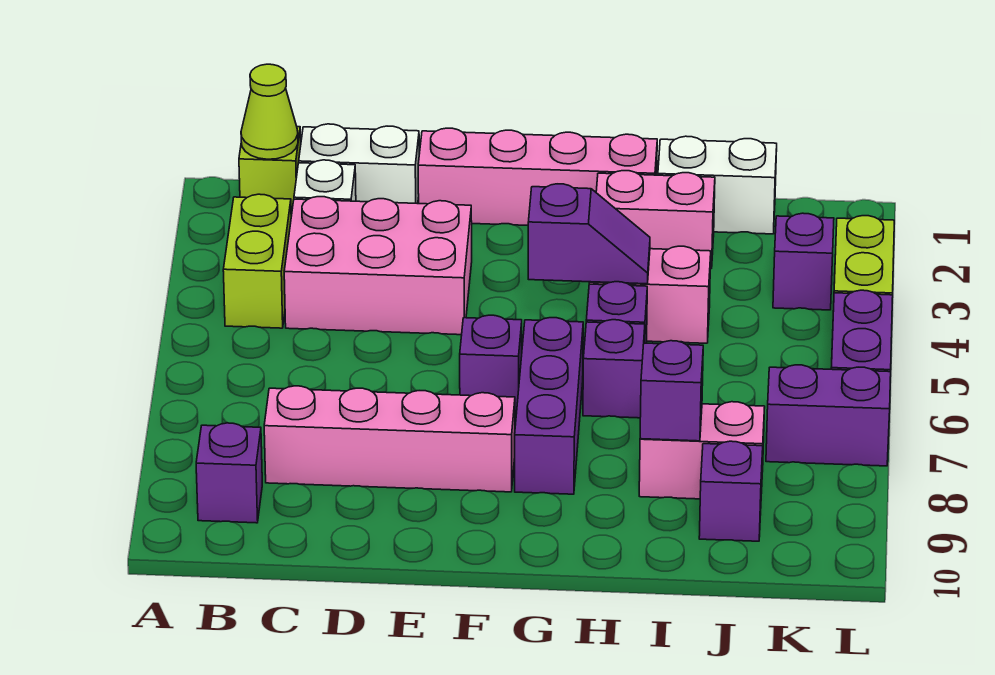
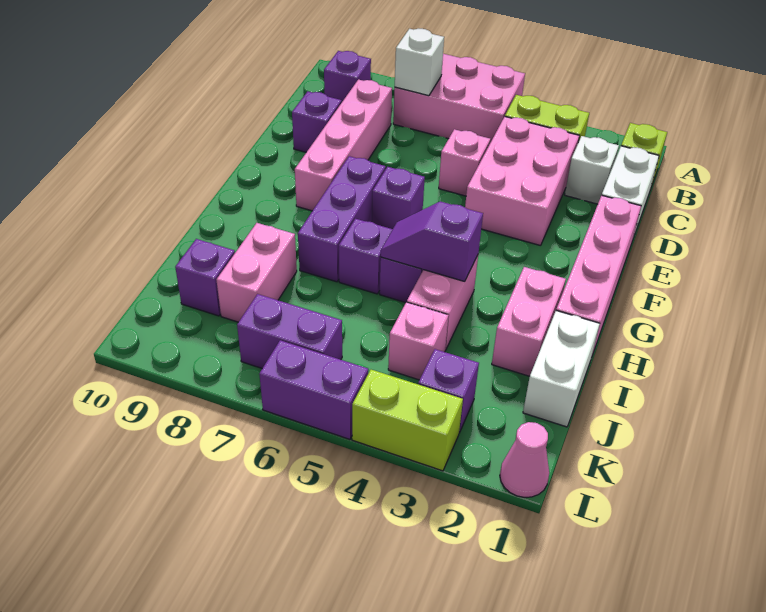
none -> pink 2x3 brick [393,54,525,143]
lime 1x1 cone [241,64,298,159] -> none
none -> white 1x1 brick [395,29,444,96]
none -> pink 1x1 brick [439,129,490,196]
purple 1x2 slope [528,184,650,284] -> purple 1x2 slope turned to [381,201,483,281]
purple 1x3 brick [515,318,583,494] -> purple 1x3 brick turned to [298,156,386,282]
purple 1x1 brick [640,341,703,441] -> purple 1x1 brick moved to [292,91,342,152]
none -> pink 1x1 brick [388,302,449,380]
purple 1x2 brick [766,365,891,466] -> purple 1x2 brick turned to [237,294,342,368]
none -> pink 1x1 cone [500,422,549,497]

